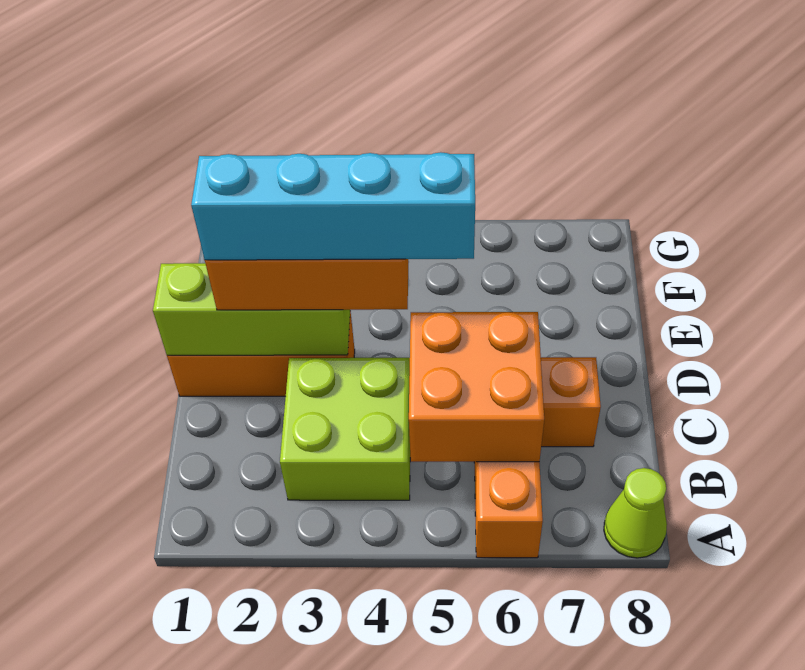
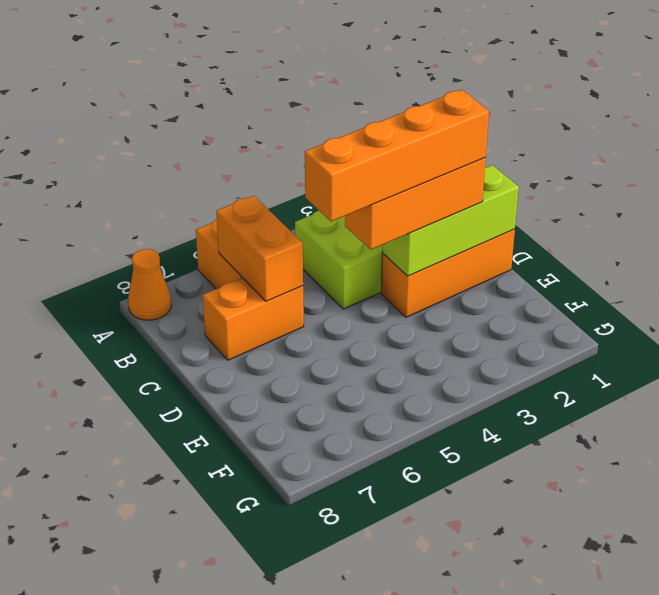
lime 1x1 cone [604,468,667,558] -> orange 1x1 cone [128,249,171,320]
orange 2x2 brick [409,312,544,462] -> orange 1x2 brick [216,196,303,301]
cyan 1x4 brick [191,152,475,260] -> orange 1x4 brick [305,90,489,222]

